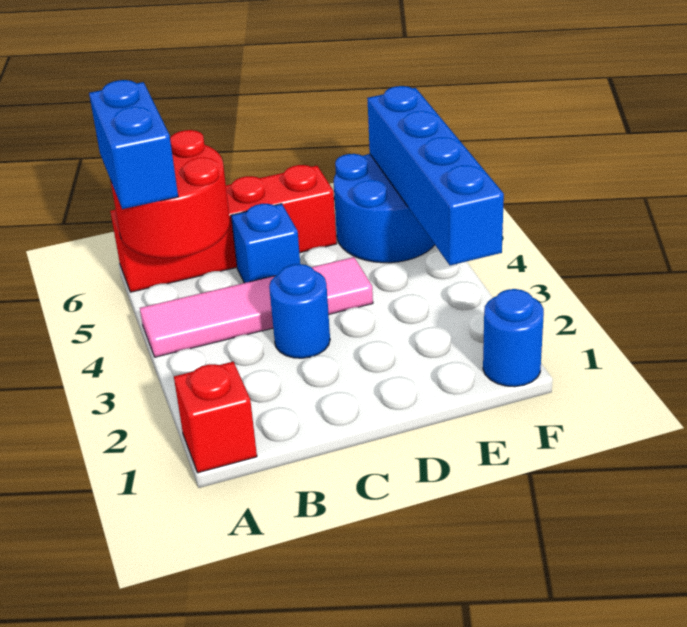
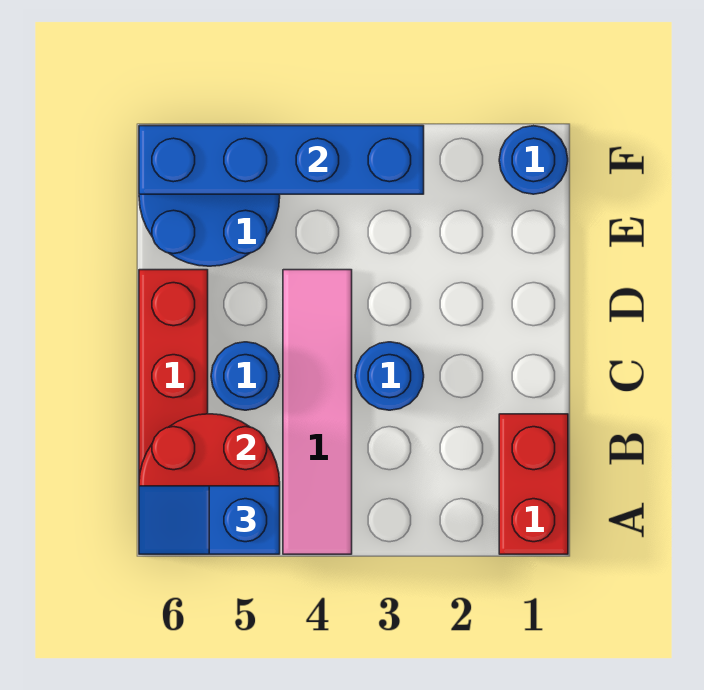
red 1x1 brick [174,362,257,473] -> red 1x2 brick [499,414,568,554]
blue 1x2 brick [89,80,178,209] -> blue 1x2 slope [139,486,280,554]
blue 1x1 brick [231,204,300,283] -> blue 1x1 round brick [211,342,280,410]

